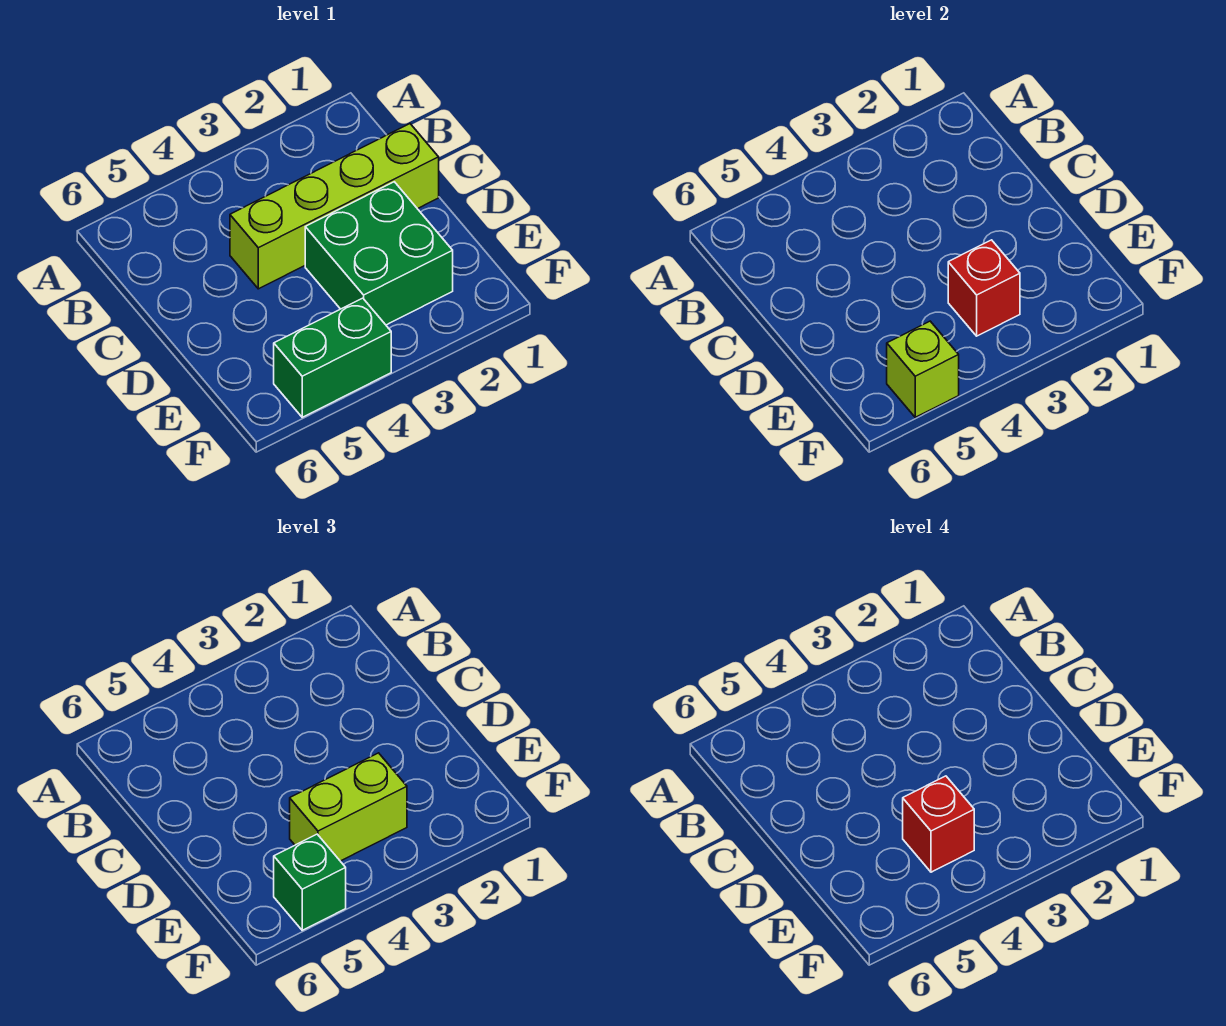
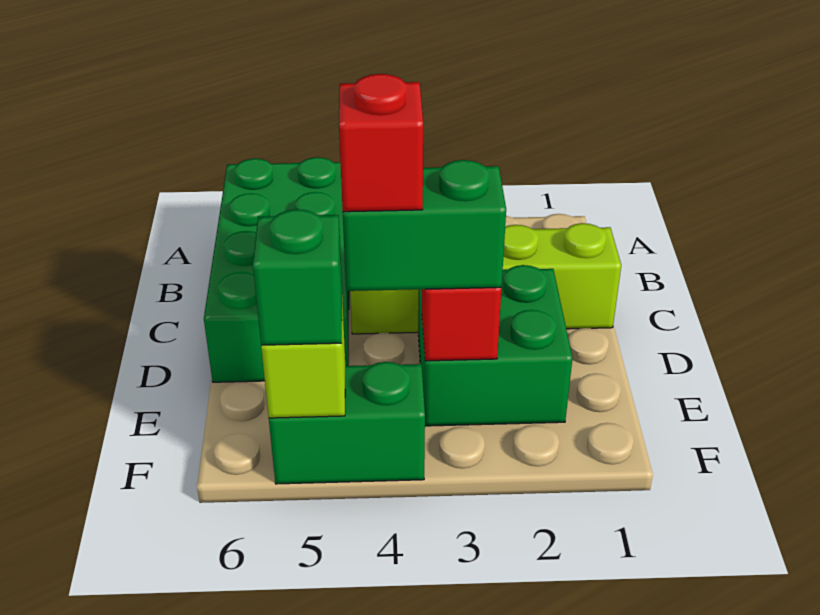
none -> green 2x4 brick [204,157,349,382]
lime 1x2 brick [290,753,407,861] -> green 1x2 brick [343,160,506,291]

